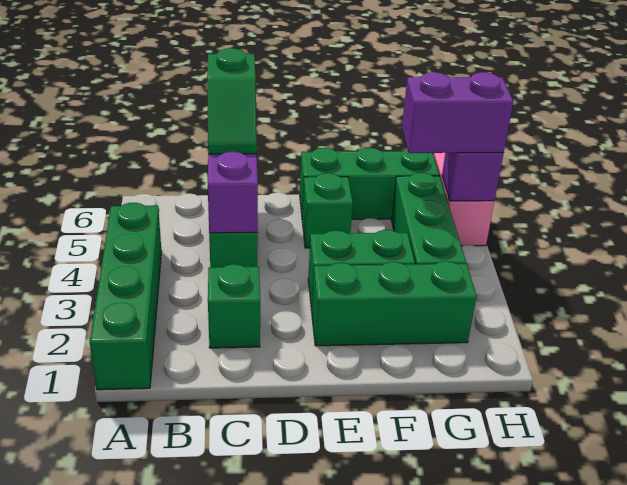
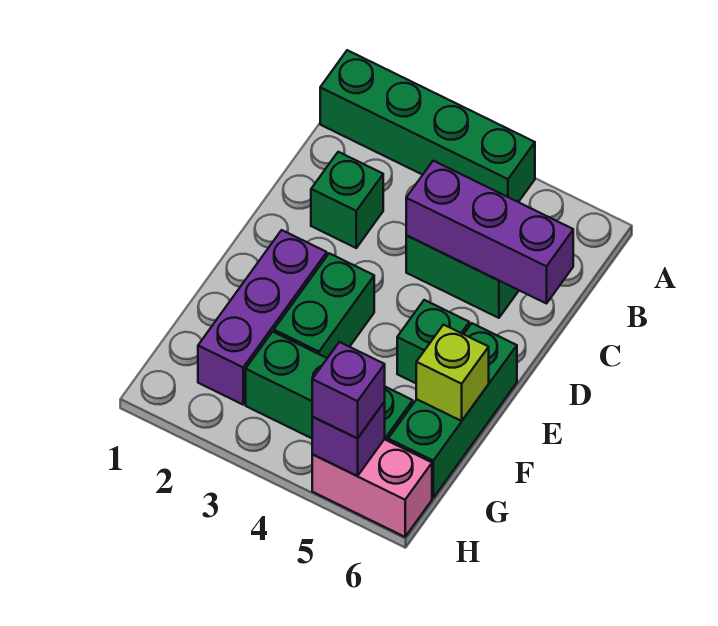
green 1x2 slope [207,48,257,154] -> none
green 1x3 brick [312,261,477,346] -> purple 1x3 brick [198,230,327,405]
none -> lime 1x1 brick [416,325,489,421]
purple 1x2 brick [402,72,513,153] -> purple 1x1 brick [312,342,385,438]

